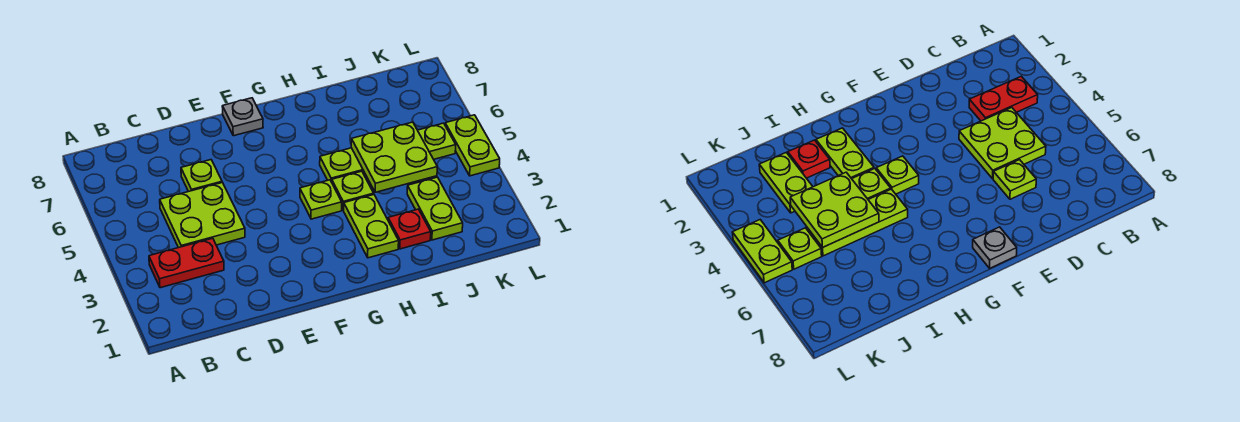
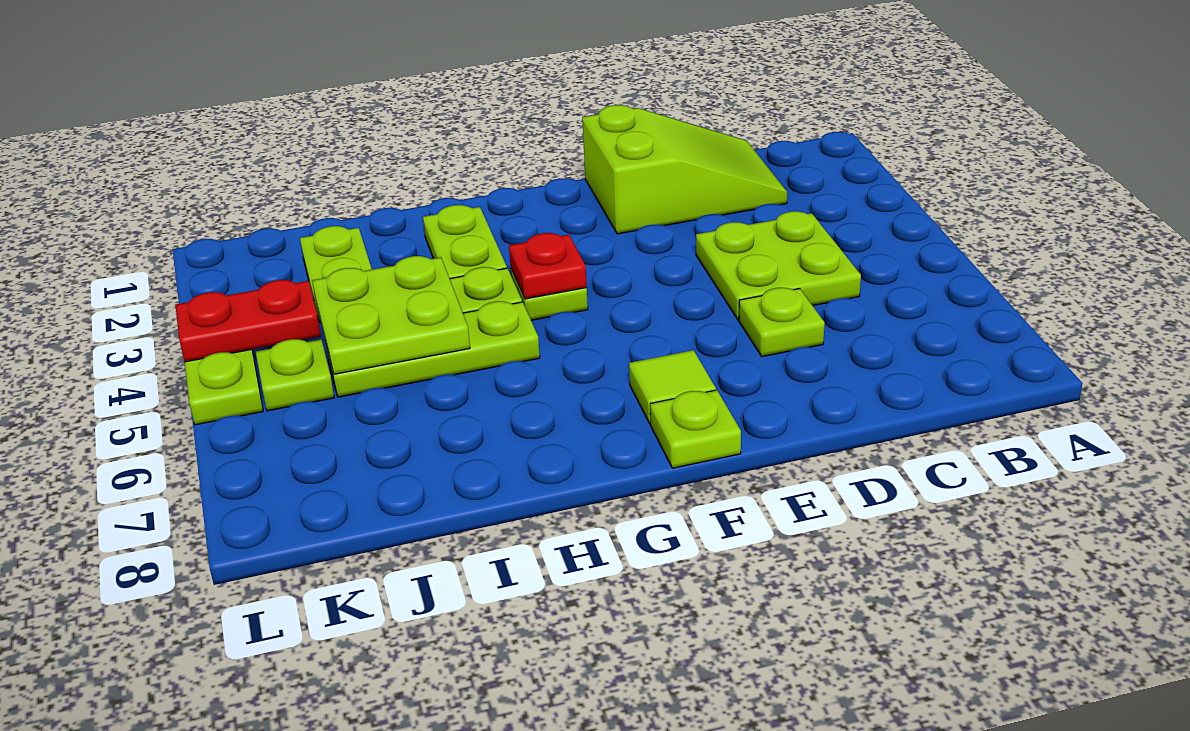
red 1x2 plate [149,238,224,288] -> red 1x2 plate moved to [175,280,321,362]
none -> lime 2x3 slope [582,105,787,234]
none -> lime 1x1 tile [629,350,716,424]
grey 1x1 plate [222,98,263,136] -> lime 1x1 plate [650,390,741,468]
red 1x1 plate [388,209,431,249] -> red 1x1 plate moved to [509,233,587,299]

